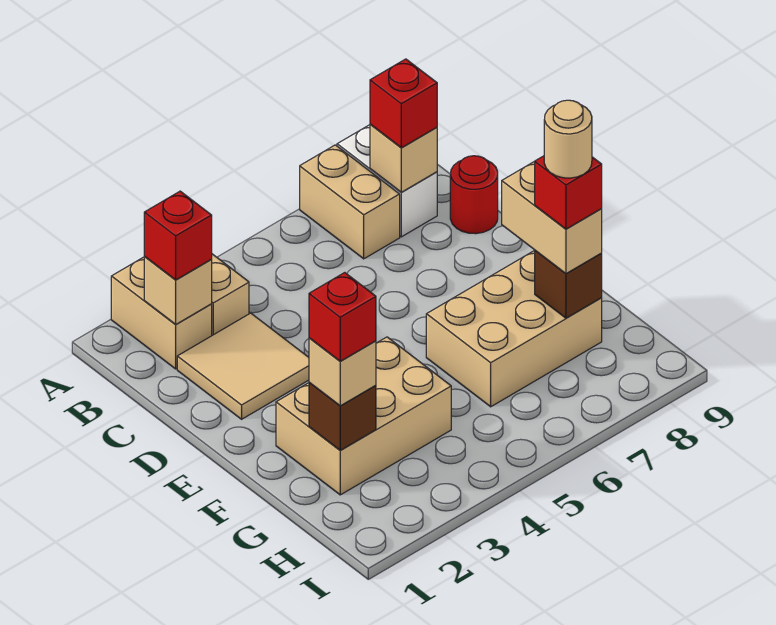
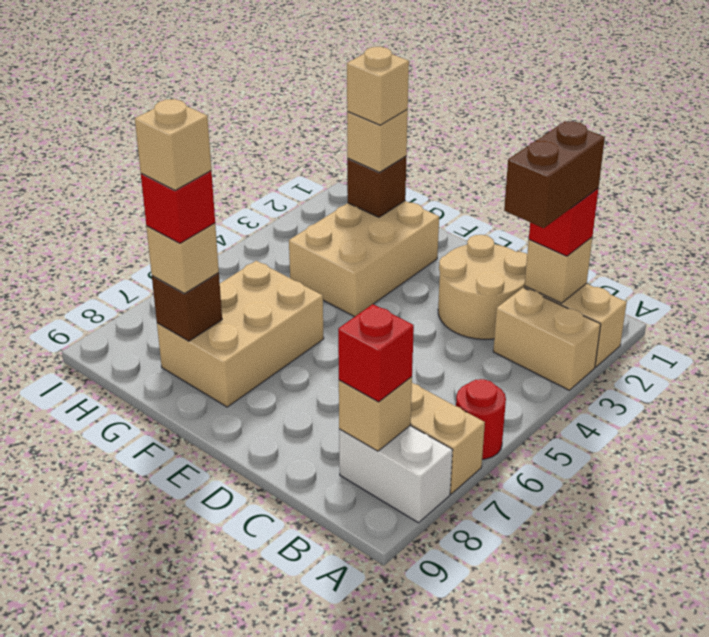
none -> brown 1x2 brick [504,121,605,228]
tan 2x2 tile [177,313,309,419] -> tan 2x2 round brick [438,235,527,339]
red 1x1 round brick [450,156,498,234] -> red 1x1 round brick moved to [456,379,506,459]
tan 1x2 brick [502,161,602,273] -> tan 1x1 brick [146,223,219,294]
red 1x1 brick [309,273,376,361] -> tan 1x1 brick [347,47,409,125]
tan 1x1 round brick [544,100,592,178] -> tan 1x1 brick [135,99,211,190]

